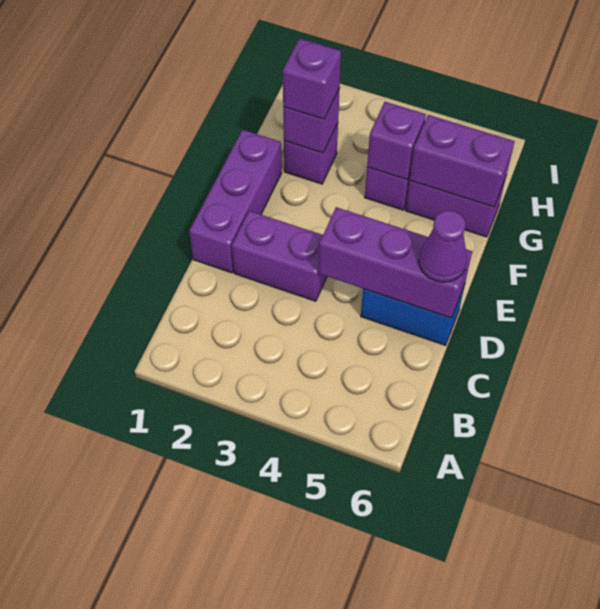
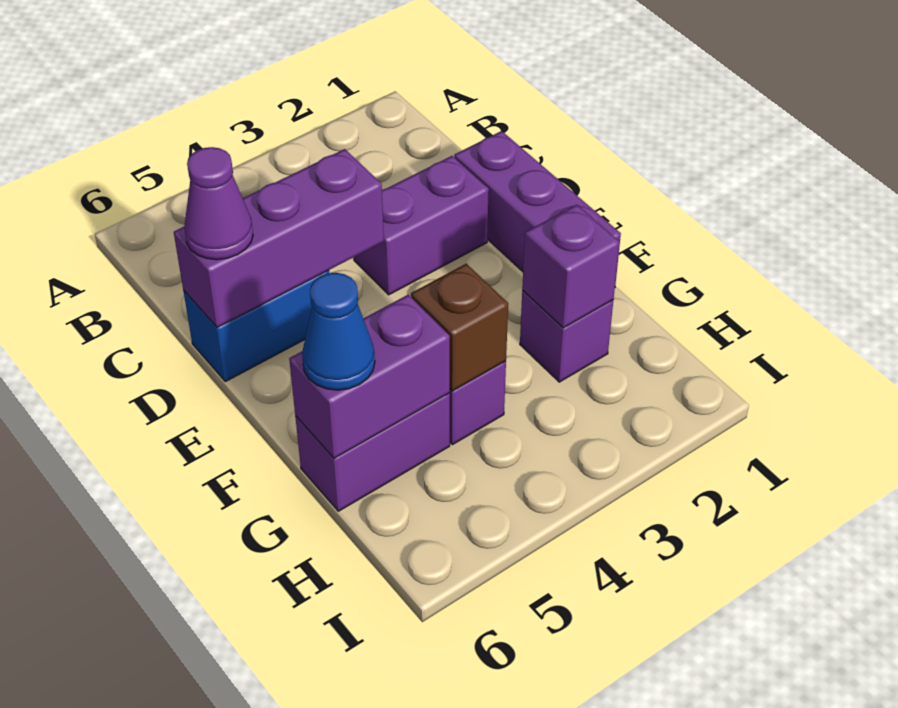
purple 1x1 brick [283,38,341,119] -> none
purple 1x1 brick [367,102,426,180] -> brown 1x1 brick [411,264,508,391]
none -> blue 1x1 cone [302,273,375,390]

